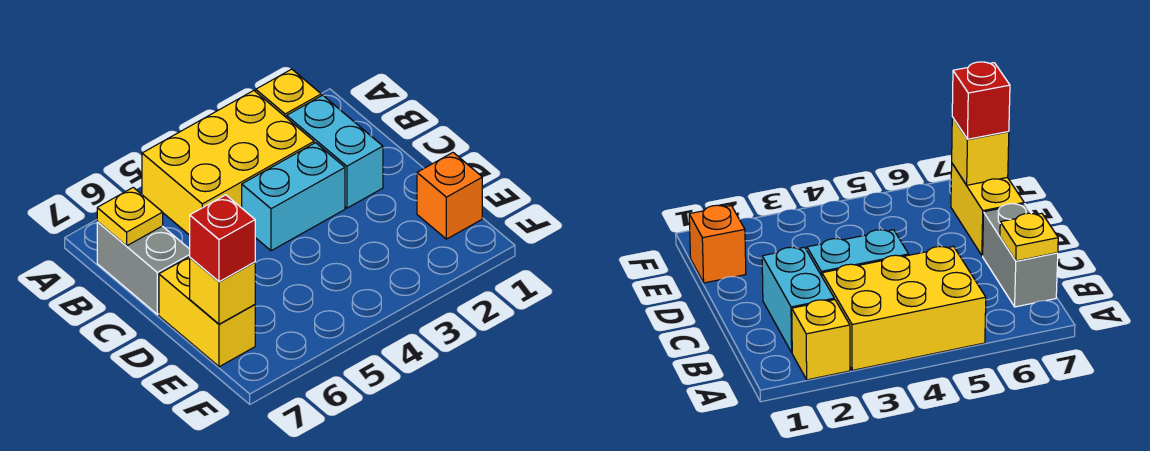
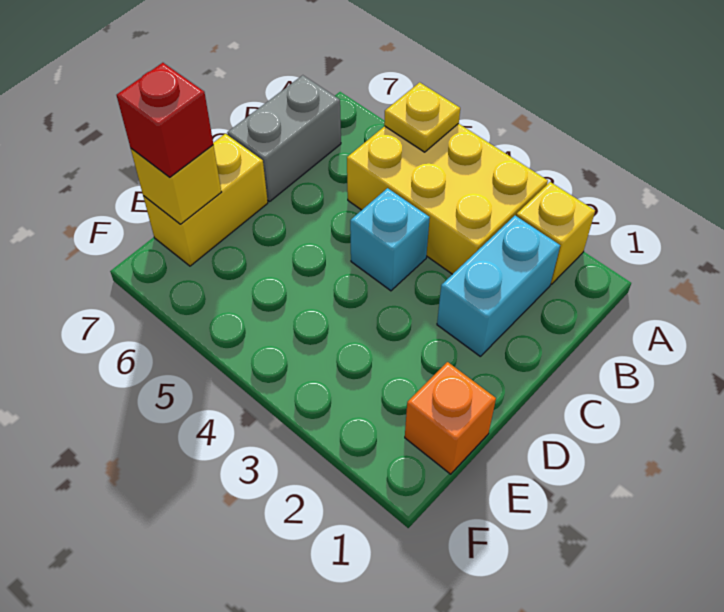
yellow 1x1 plate [97,187,163,246] -> yellow 1x1 plate moved to [384,82,460,152]
cyan 1x2 brick [242,143,345,251] -> cyan 1x1 brick [350,188,430,291]

